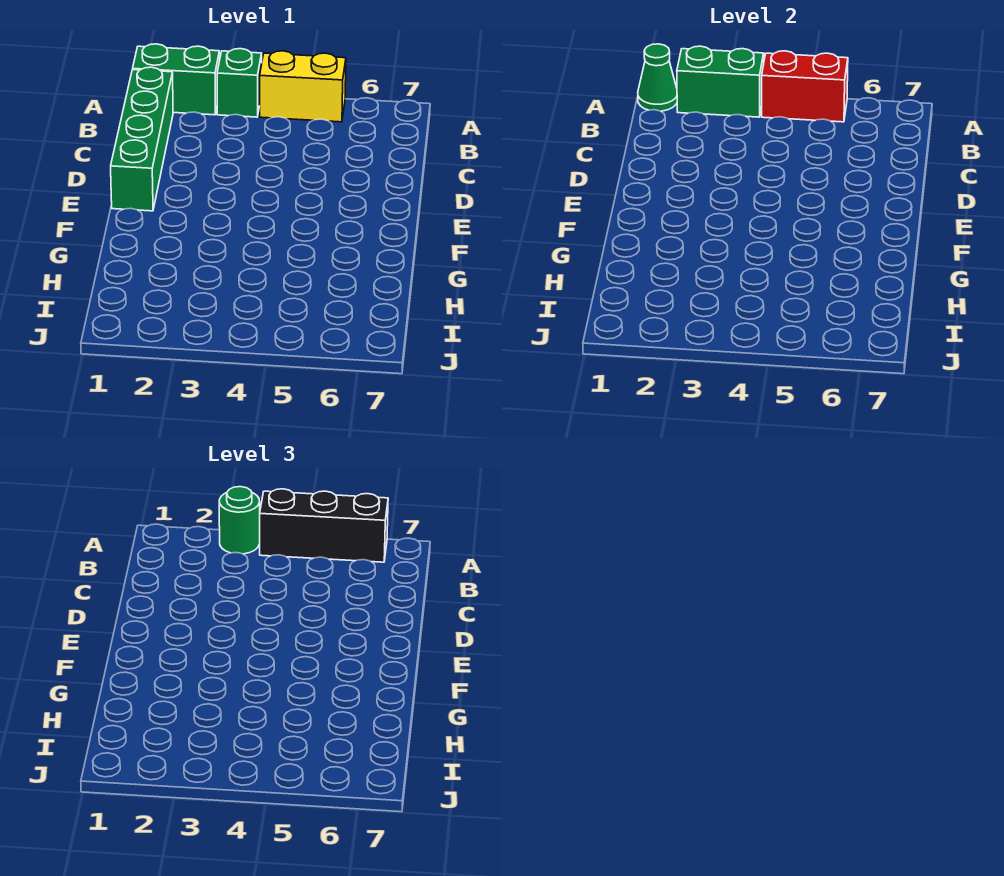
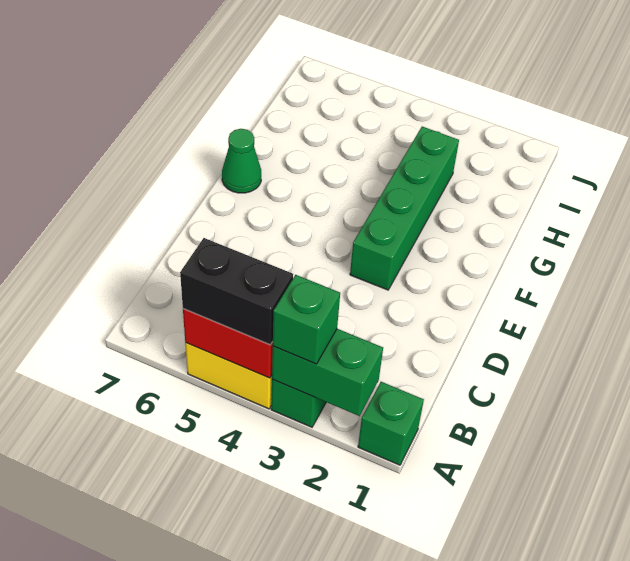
green 1x2 brick [133,44,220,115] -> green 1x1 brick [358,382,424,465]
green 1x1 cone [638,44,677,111] -> green 1x1 cone moved to [222,129,261,193]
green 1x1 round brick [219,487,260,554] -> green 1x1 brick [273,275,340,364]
black 1x3 brick [260,489,388,562] -> black 1x2 brick [180,238,293,345]
green 1x4 brick [111,67,173,211] -> green 1x4 brick moved to [350,127,459,290]

